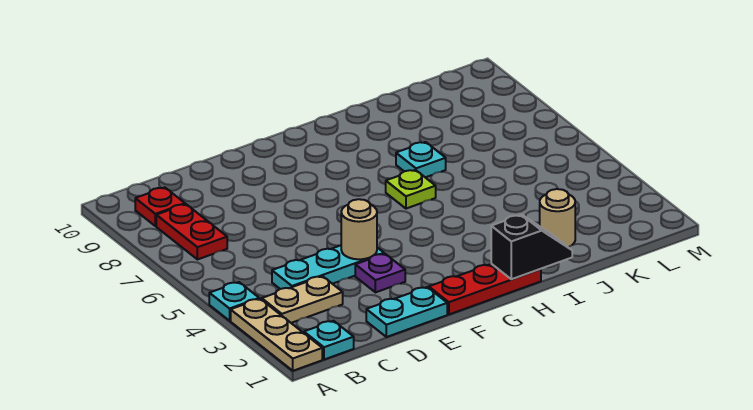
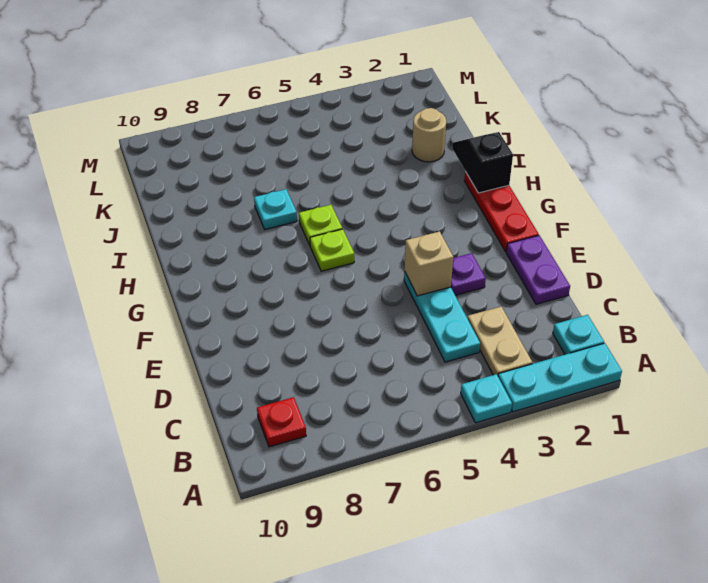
tan 1x3 plate [231,299,322,371] -> cyan 1x3 plate [498,343,622,412]
red 1x2 plate [156,204,227,260] -> none
cyan 1x2 plate [366,287,447,337] -> purple 1x2 plate [506,235,570,304]
tan 1x1 round brick [341,199,377,259] -> tan 1x1 brick [404,231,453,296]
none -> lime 1x1 plate [310,229,354,271]

